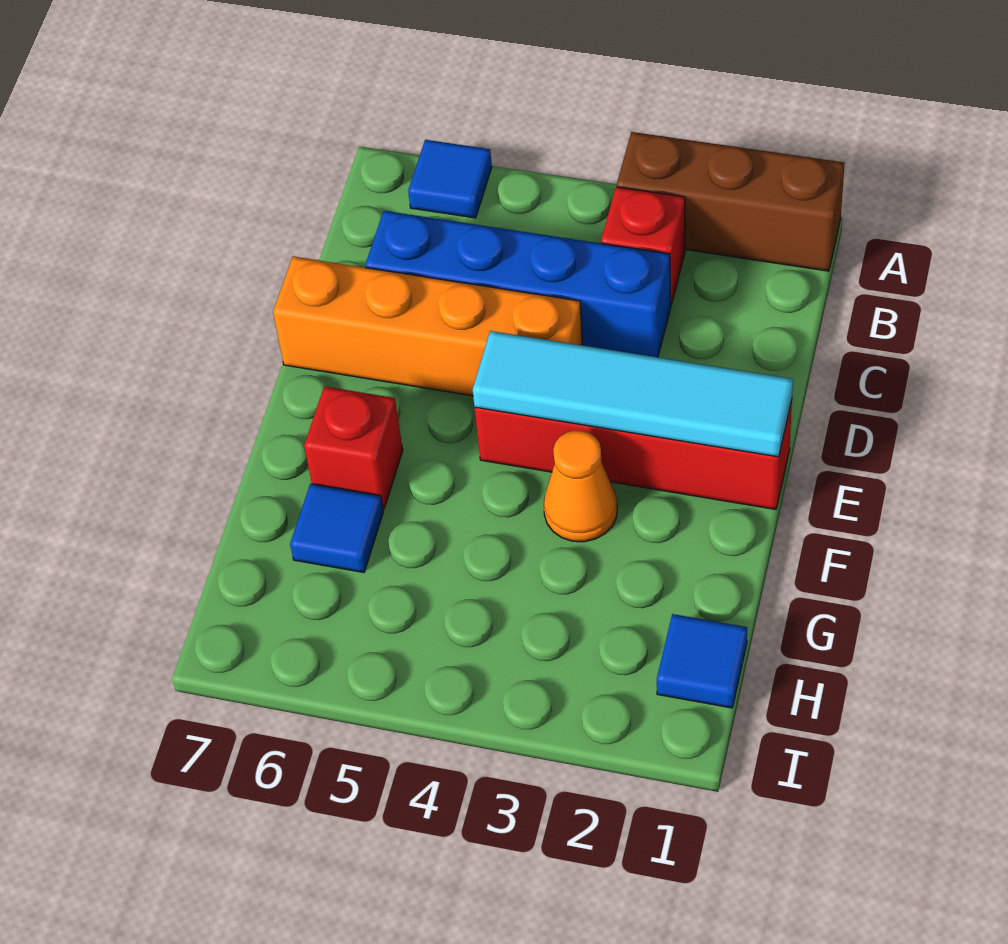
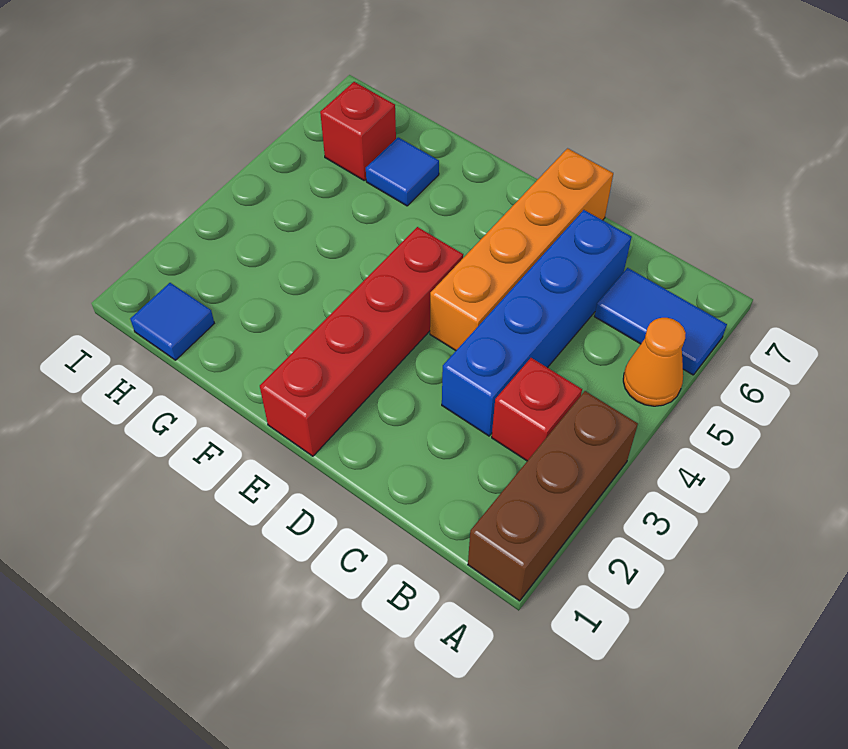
blue 1x1 tile [408,140,492,218] -> blue 1x2 tile [594,268,727,375]
cyan 1x4 tile [473,331,793,457] -> none
orange 1x1 cone [544,430,617,542] -> orange 1x1 cone moved to [623,318,686,406]
red 1x1 brick [304,386,403,509] -> red 1x1 brick moved to [320,82,396,180]

